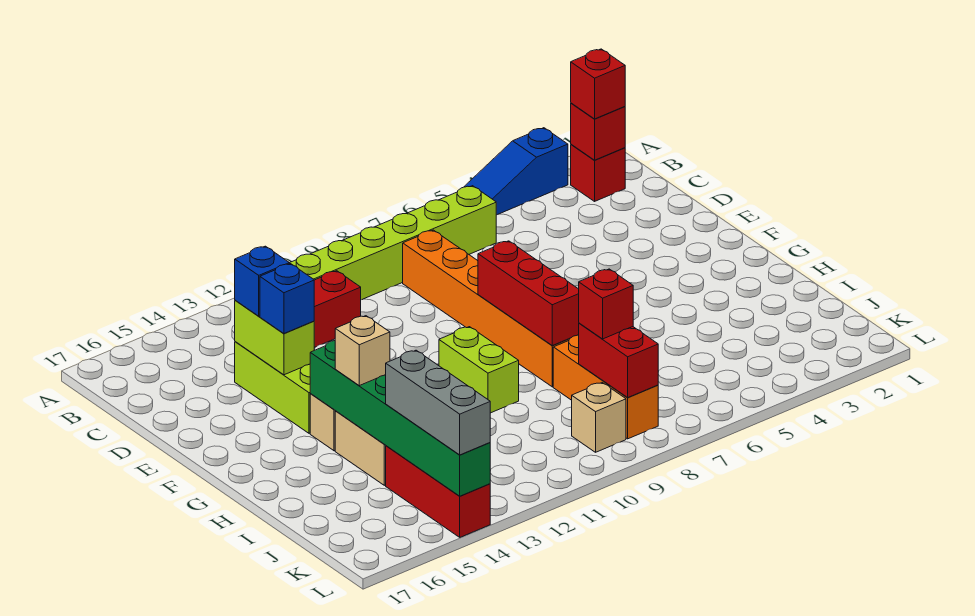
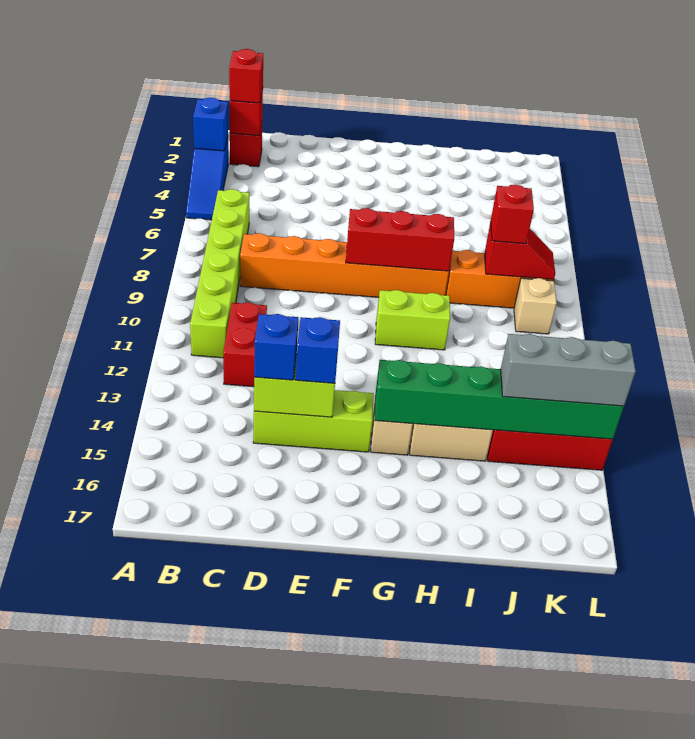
none -> blue 1x1 brick [193,98,228,151]
tan 1x1 brick [335,316,390,386] -> none
red 1x2 brick [579,323,658,398] -> red 1x2 slope [485,222,555,279]

